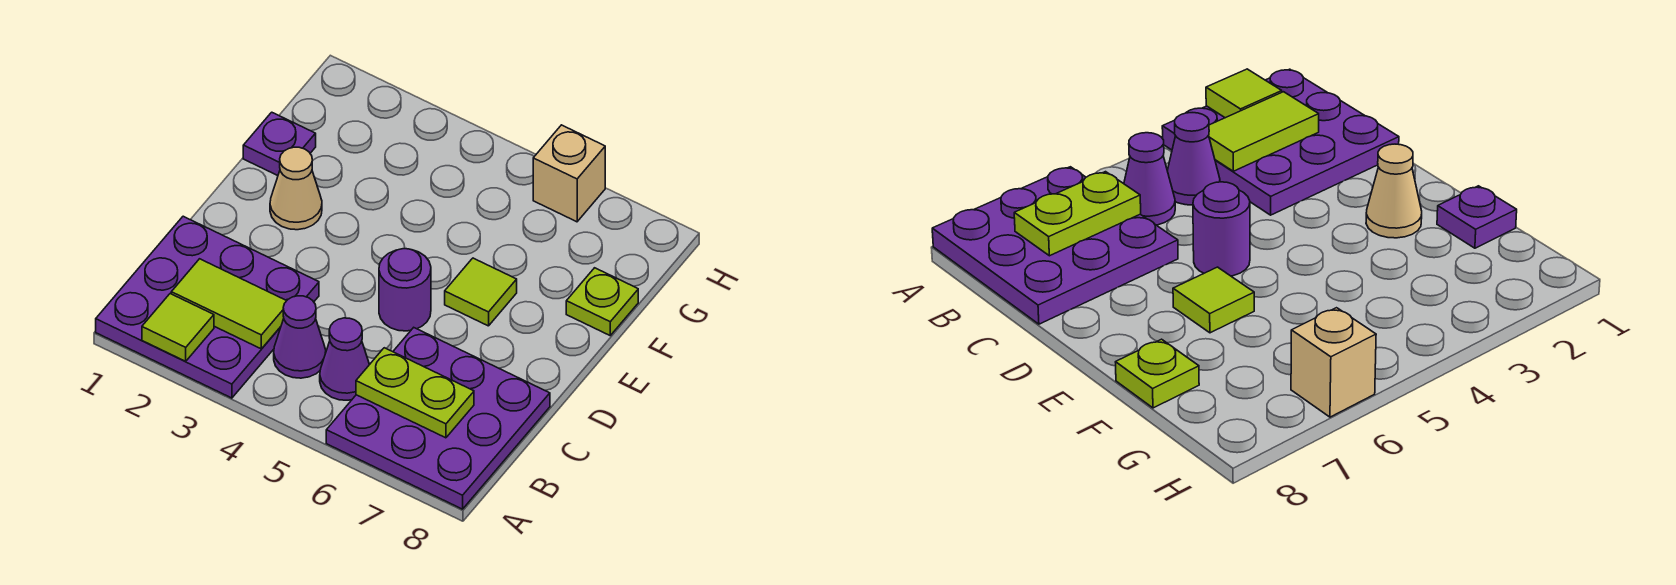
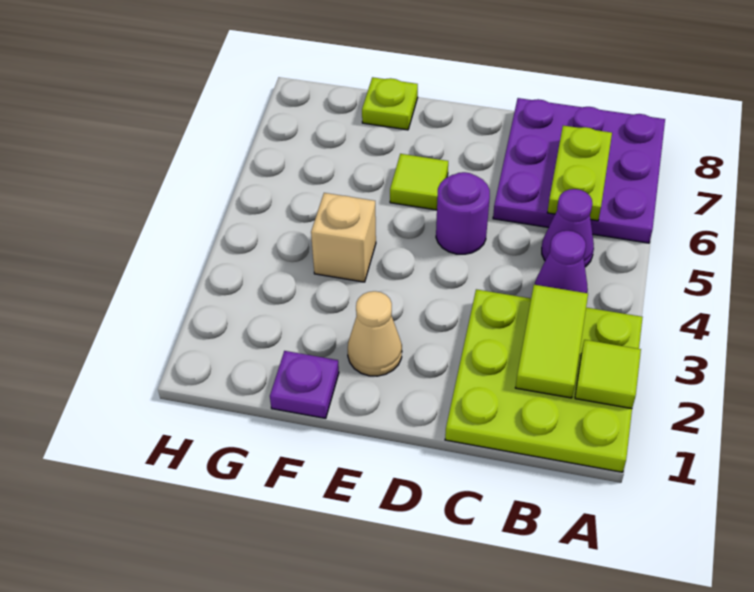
purple 3x3 plate [96,216,319,398] -> lime 3x3 plate [445,289,643,472]
tan 1x1 brick [533,125,605,222] -> tan 1x1 brick moved to [311,193,376,282]

